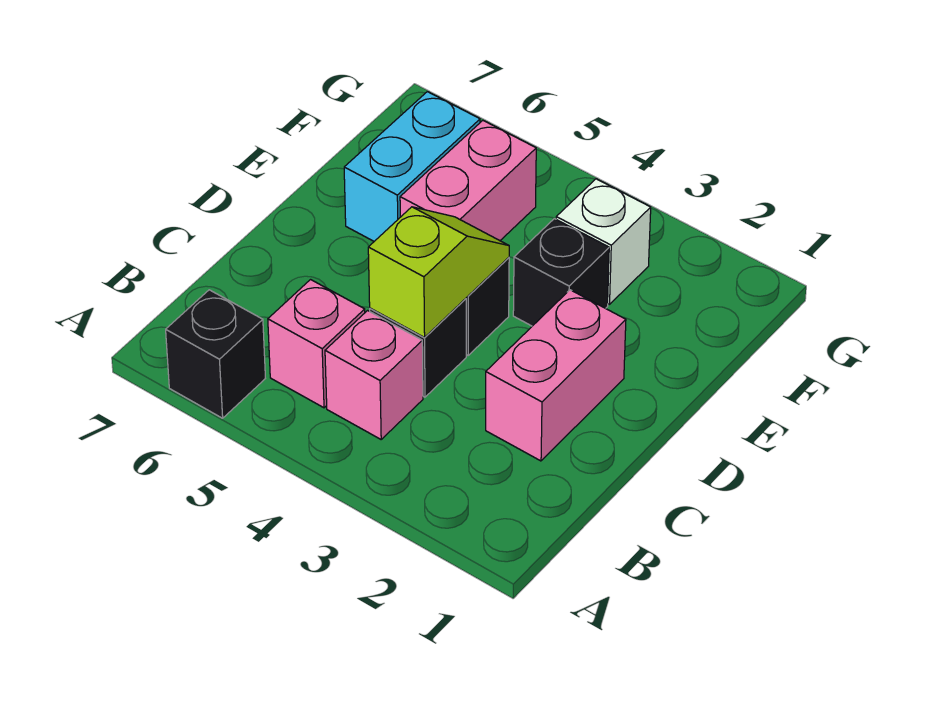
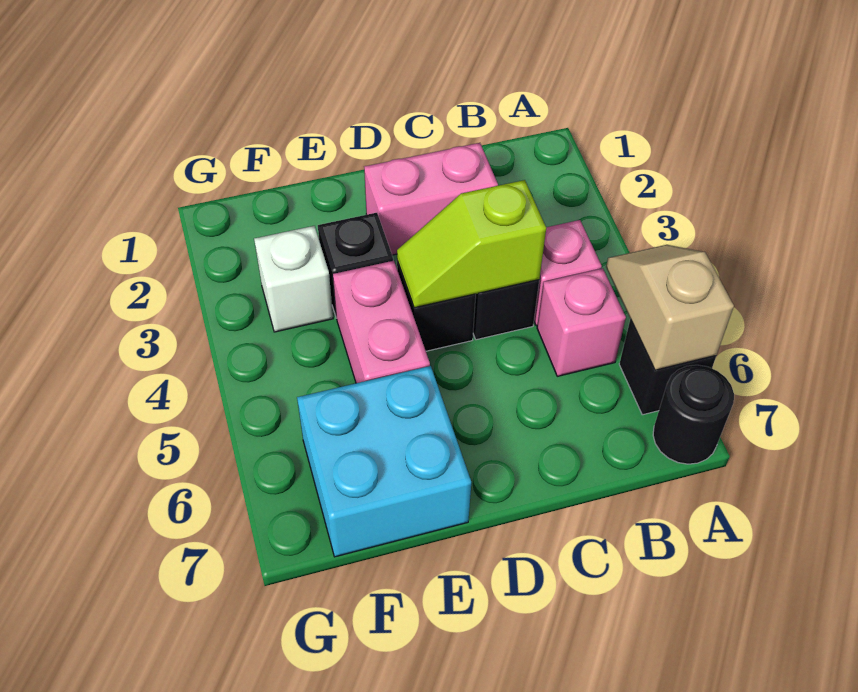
none -> tan 1x2 slope [606,245,734,370]
none -> black 1x1 round brick [653,365,734,464]
pink 1x2 brick [400,121,536,241] -> pink 1x2 brick turned to [333,261,430,383]
cyan 1x2 brick [344,92,480,241] -> cyan 2x2 brick [297,366,471,557]

